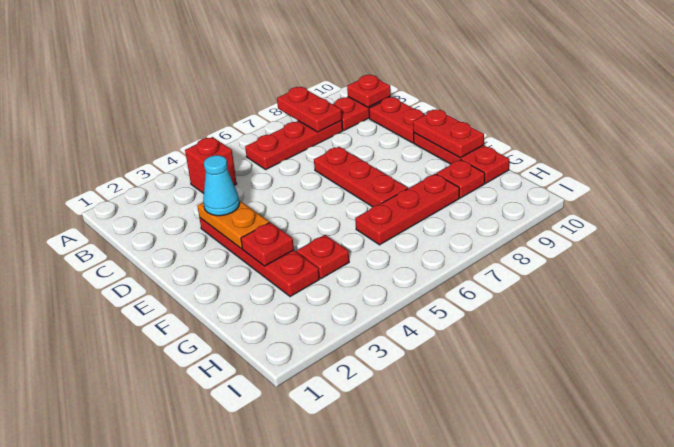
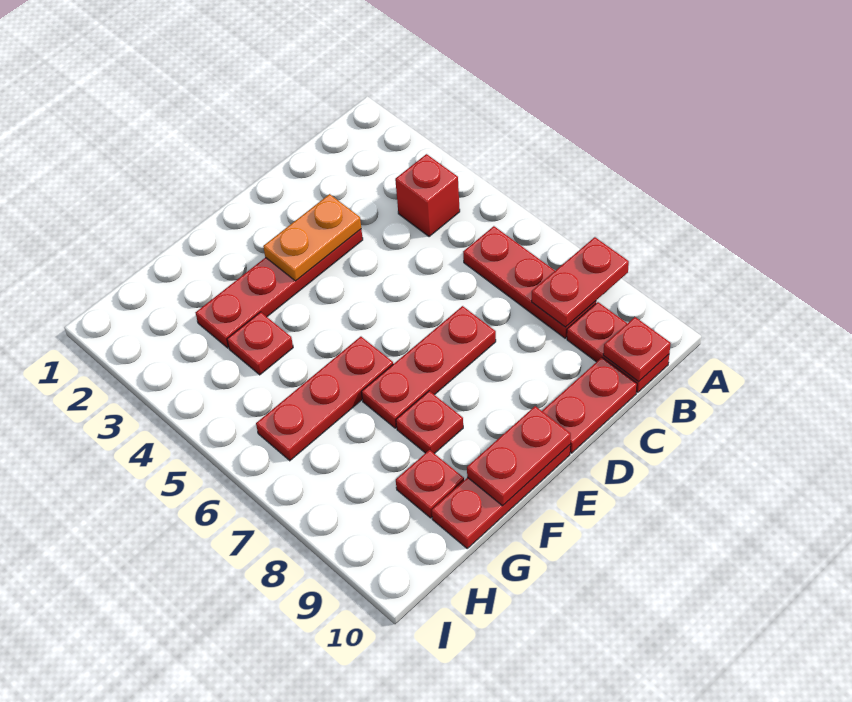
cyan 1x1 cone [203,155,240,216] -> none
red 1x1 plate [241,222,294,266] -> red 1x1 plate moved to [396,391,463,454]
red 1x3 plate [355,174,459,245] -> red 1x3 plate turned to [256,337,393,461]

